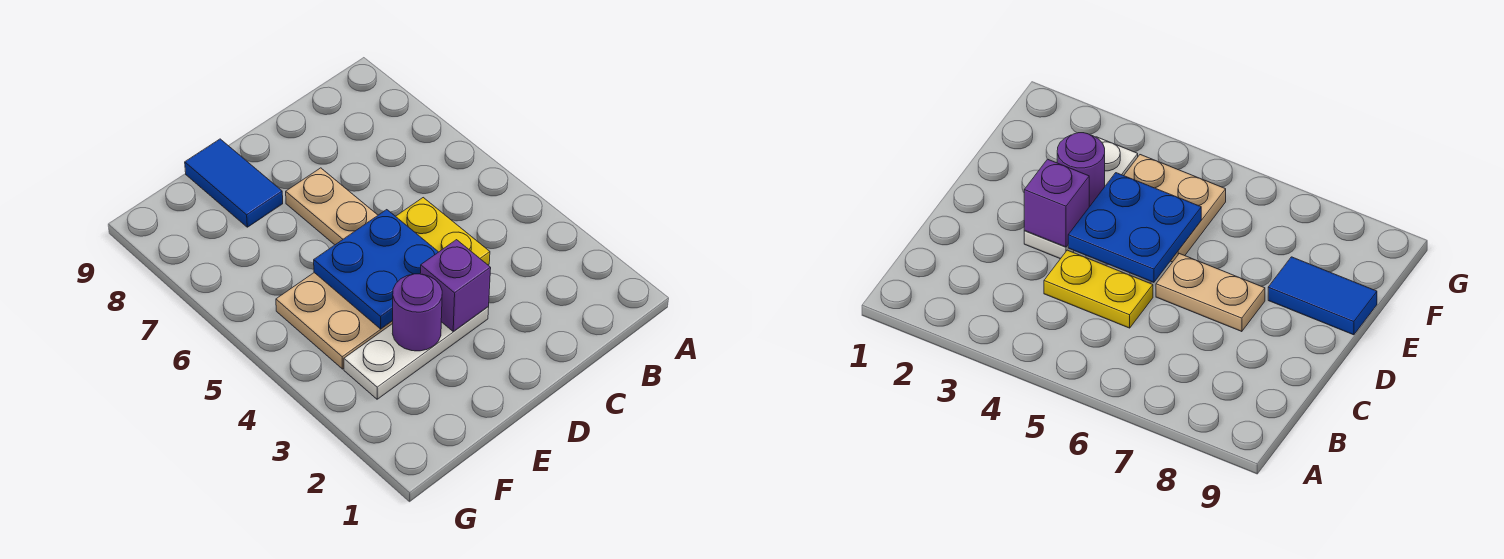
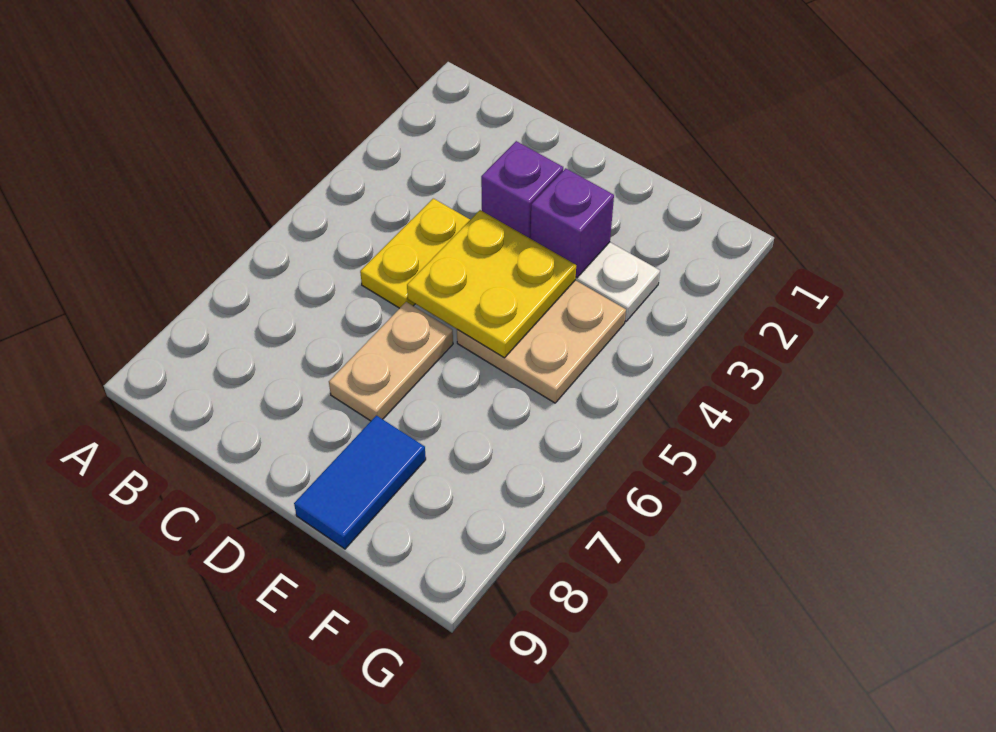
blue 2x2 plate [314,210,438,329] -> yellow 2x2 plate [407,210,576,358]
purple 1x1 round brick [392,274,442,351] -> purple 1x1 brick [530,168,614,278]

